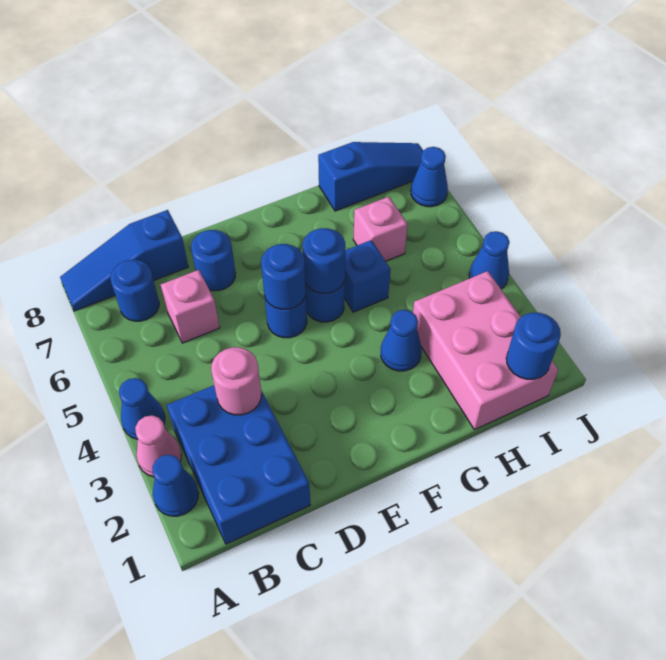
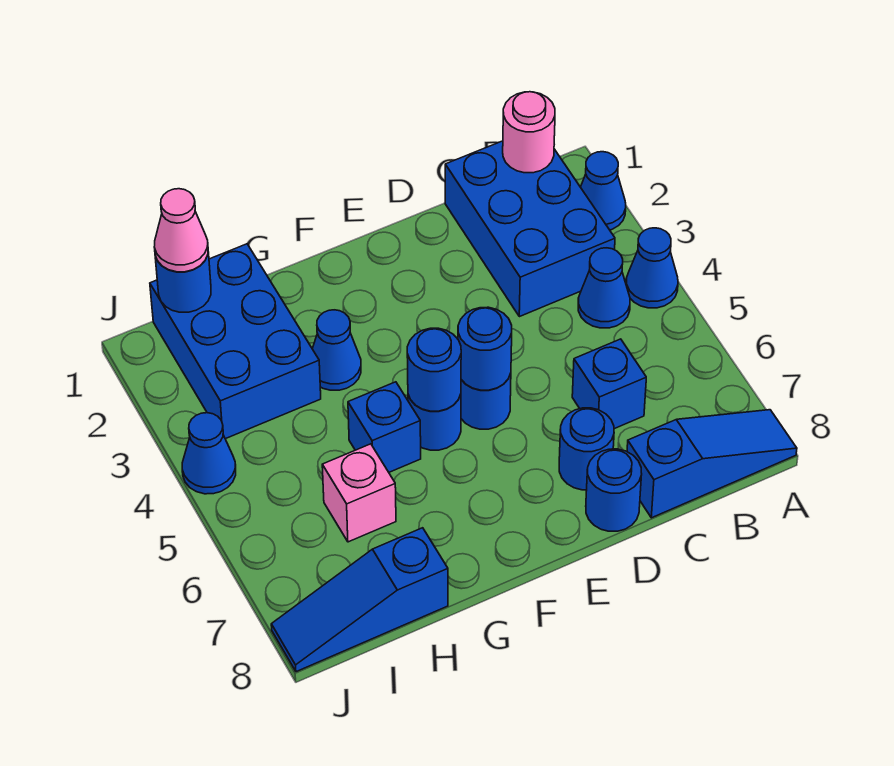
pink 1x1 cone [135,415,181,477] -> pink 1x1 cone moved to [154,189,208,272]
blue 1x1 round brick [110,260,159,321] -> blue 1x1 round brick moved to [586,449,642,531]
pink 1x1 round brick [211,347,261,415] -> pink 1x1 round brick moved to [503,92,555,173]
pink 1x1 brick [161,270,220,343] -> blue 1x1 brick [572,339,646,429]
pink 2x3 brick [413,271,558,430] -> blue 2x3 brick [150,244,321,439]
blue 1x1 cone [411,147,448,207] -> blue 1x1 cone moved to [578,248,630,328]

